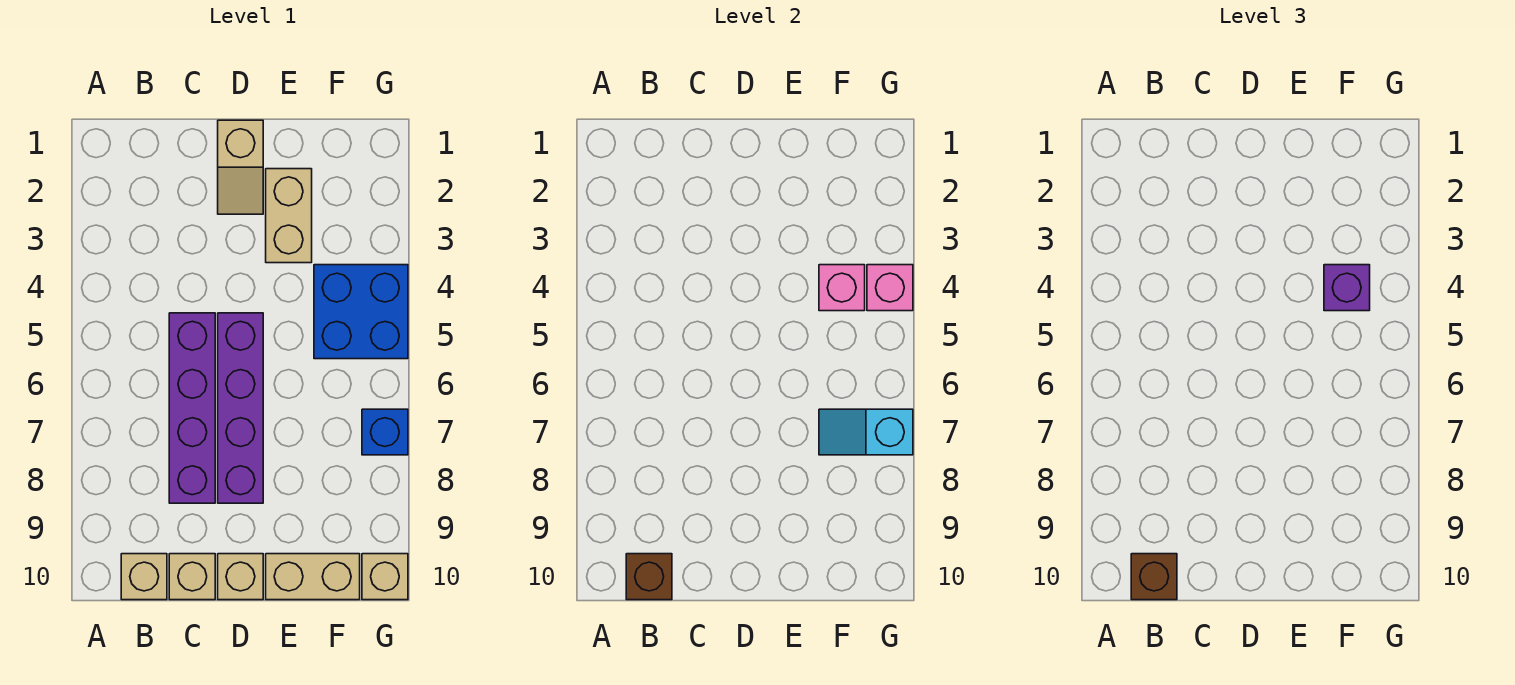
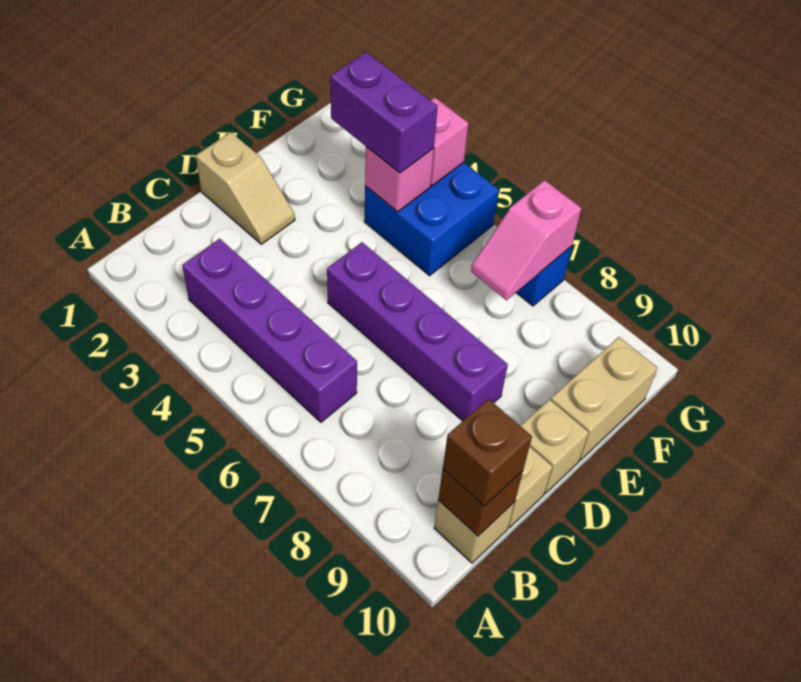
purple 1x4 brick [169,313,215,503] -> purple 1x4 brick moved to [182,239,357,422]
tan 1x2 brick [266,169,312,263] -> none
purple 1x1 brick [1324,265,1370,311] -> purple 1x2 brick [330,52,438,173]
cyan 1x2 slope [819,409,913,455] -> pink 1x2 slope [471,180,581,300]
tan 1x1 brick [362,554,408,600] -> none

